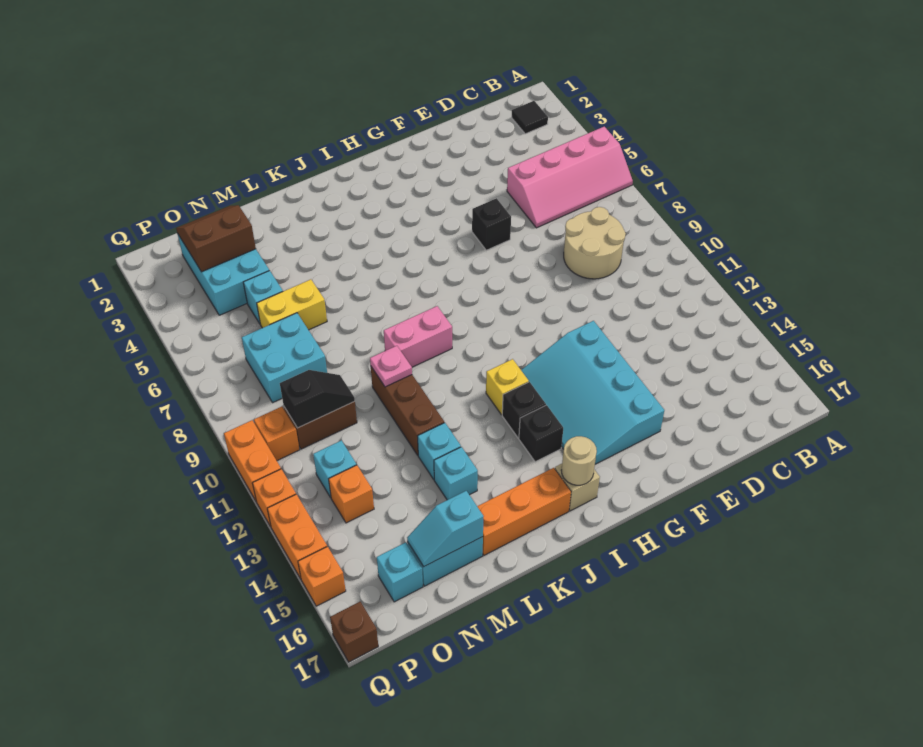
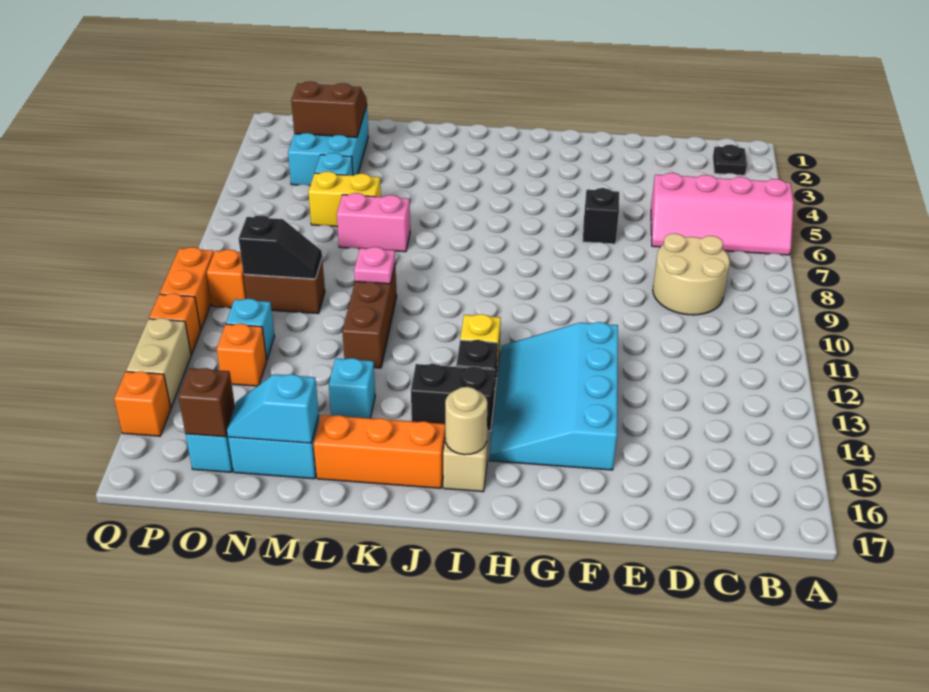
black 1x1 tile [512,101,548,134] -> black 1x1 plate [713,145,747,175]
black 1x1 brick [519,405,563,462] -> black 1x2 brick [411,364,495,431]
pink 1x2 brick [384,306,452,367] -> pink 1x2 brick moved to [337,193,410,252]
cyan 1x1 brick [418,423,461,479] -> none
cyan 2x2 brick [242,313,327,402] -> none
orange 1x2 brick [267,494,327,579] -> tan 1x2 brick [126,318,191,407]
brown 1x1 brick [330,602,378,662] -> brown 1x1 brick moved to [178,368,235,437]

